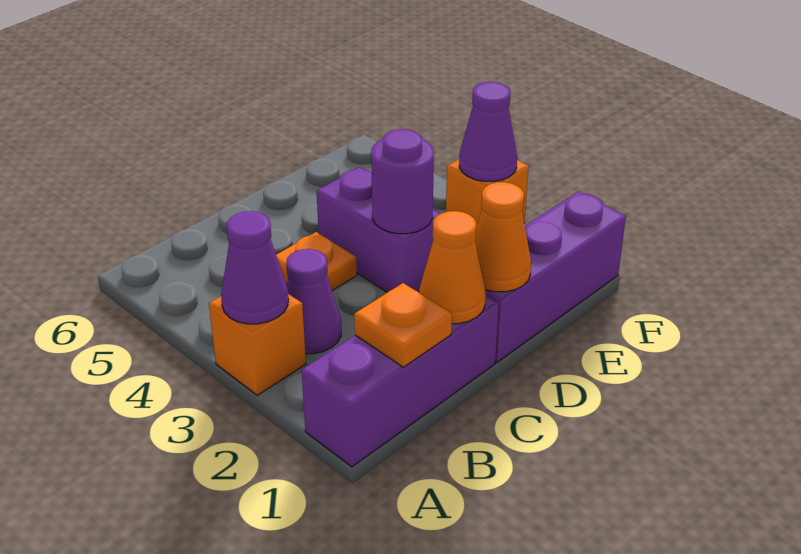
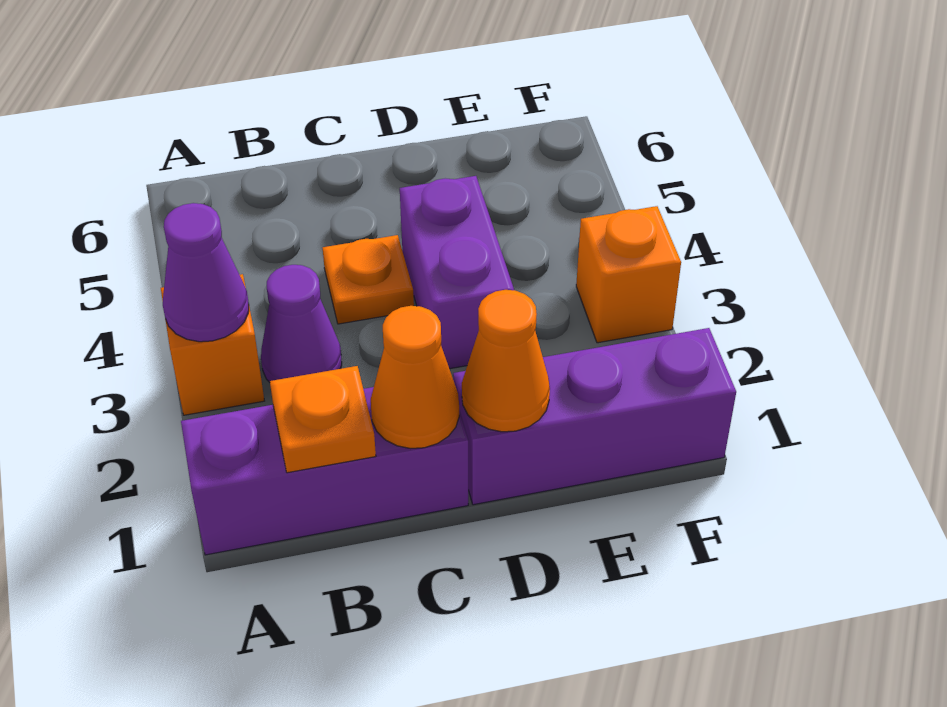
purple 1x1 round brick [371,129,434,234] -> none
purple 1x1 cone [459,82,517,181] -> none

